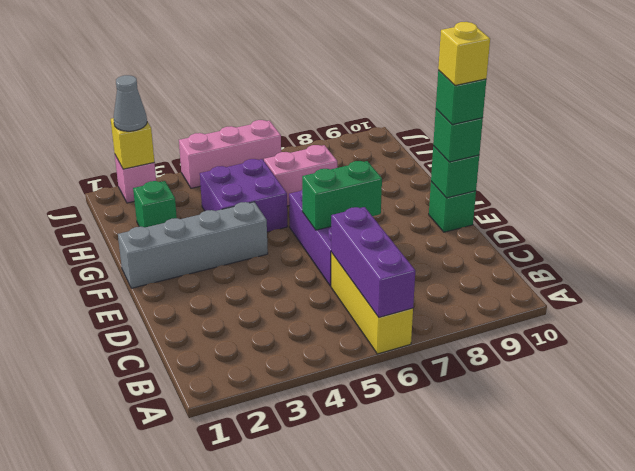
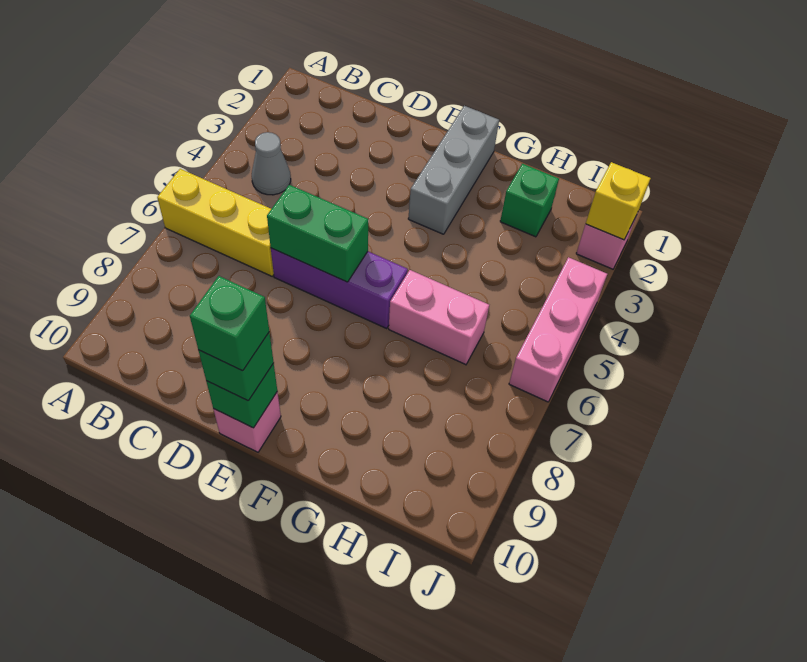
purple 1x3 brick [331,207,415,317] -> none
green 1x2 brick [302,161,382,230] -> green 1x2 brick turned to [267,185,368,282]
green 1x1 brick [429,181,476,232] -> pink 1x1 brick [213,392,281,452]
yellow 1x1 brick [438,22,490,85] -> none
grey 1x4 brick [118,202,268,288] -> grey 1x3 brick [408,106,499,234]
purple 2x2 brick [200,159,287,232] -> none
pink 1x2 brick [264,145,337,206] -> pink 1x2 brick turned to [389,270,489,365]
grey 1x1 cone [114,75,147,131] -> grey 1x1 cone moved to [252,132,291,195]

